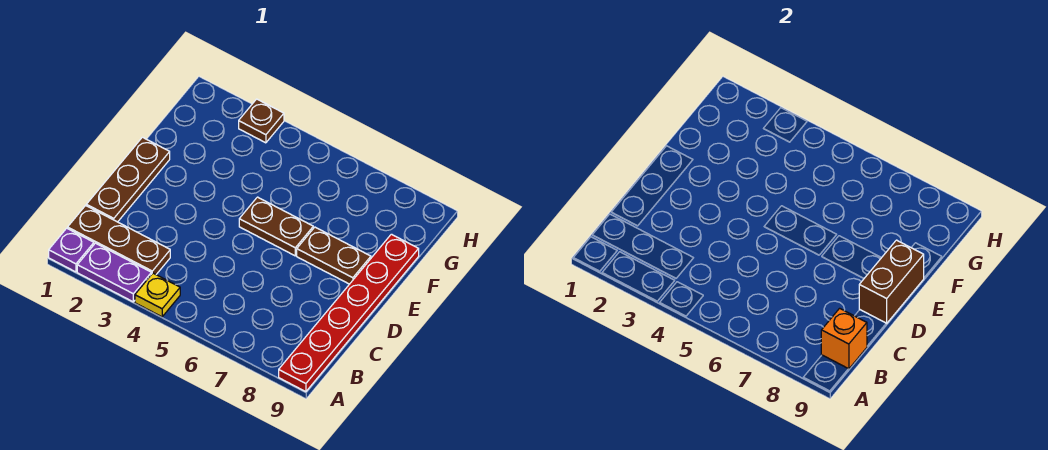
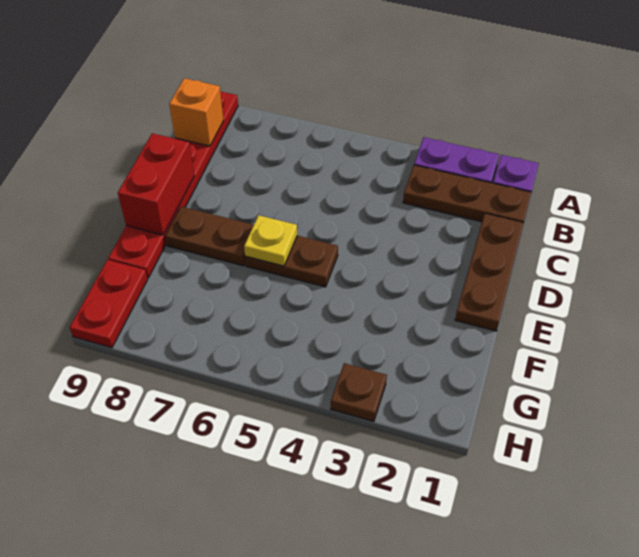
yellow 1x1 plate [135,273,180,317] -> yellow 1x1 plate moved to [244,215,297,266]
brown 1x2 brick [859,240,924,324] -> red 1x2 brick [118,133,194,235]
none -> red 1x2 plate [70,260,148,348]

